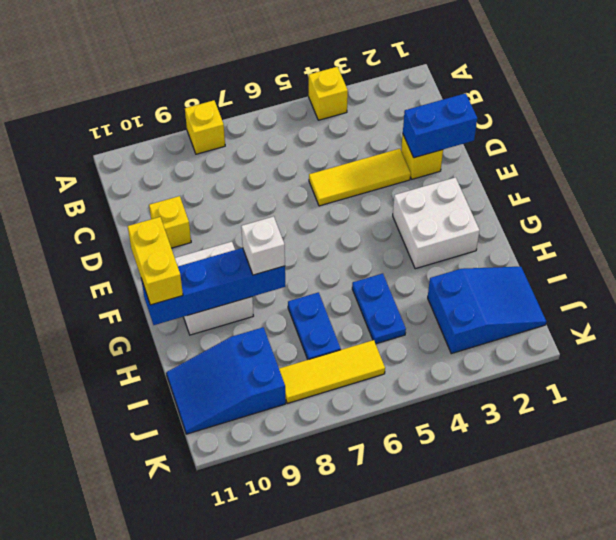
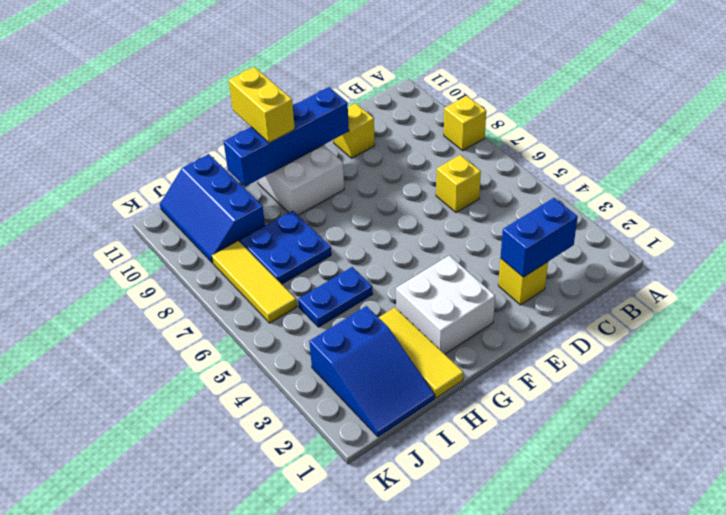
yellow 1x1 brick [309,67,348,120] -> yellow 1x1 brick moved to [436,155,481,212]
blue 1x2 brick [403,93,477,158] -> blue 1x2 brick turned to [500,198,578,277]
yellow 1x3 tile [309,149,411,206] -> yellow 1x3 tile moved to [378,308,463,398]
yellow 1x2 brick [128,217,183,305] -> yellow 1x2 brick turned to [229,67,295,143]
blue 1x4 brick [141,248,285,325] -> blue 1x4 brick turned to [223,87,349,186]
white 1x1 brick [241,216,285,275] -> none
blue 1x2 plate [288,292,341,360] -> blue 2x2 plate [240,211,331,284]
blue 2x3 slope [166,327,286,434] -> blue 2x3 slope turned to [160,154,265,263]

